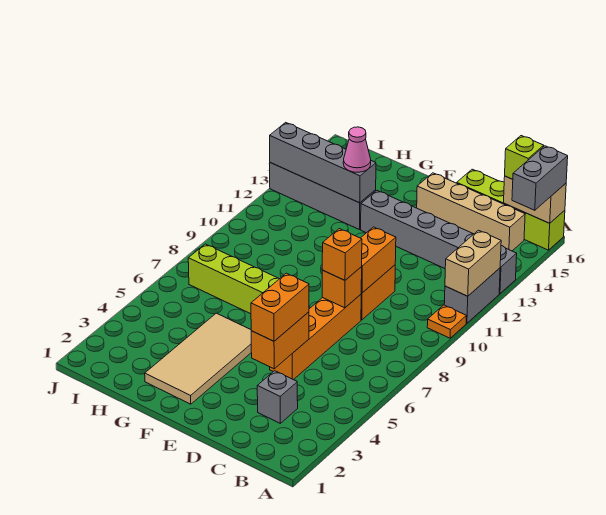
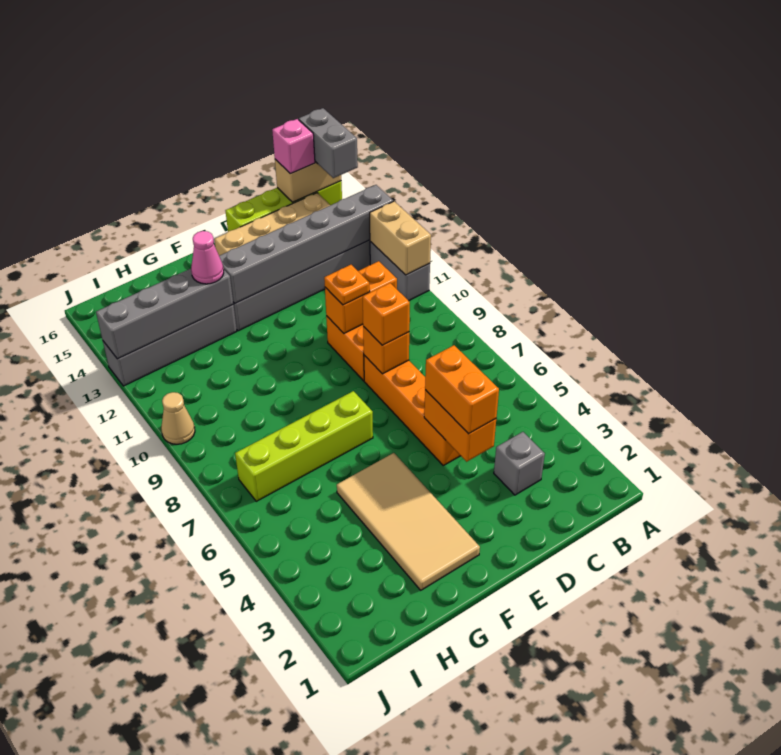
orange 1x1 plate [427,305,466,338] -> orange 1x1 plate moved to [324,265,370,305]
none -> grey 1x6 brick [219,185,393,303]
lime 1x1 brick [505,136,544,179] -> pink 1x1 brick [272,119,315,174]
orange 1x2 brick [361,227,396,293] -> orange 1x2 brick turned to [325,261,397,333]
none -> tan 1x1 cone [161,392,195,444]

